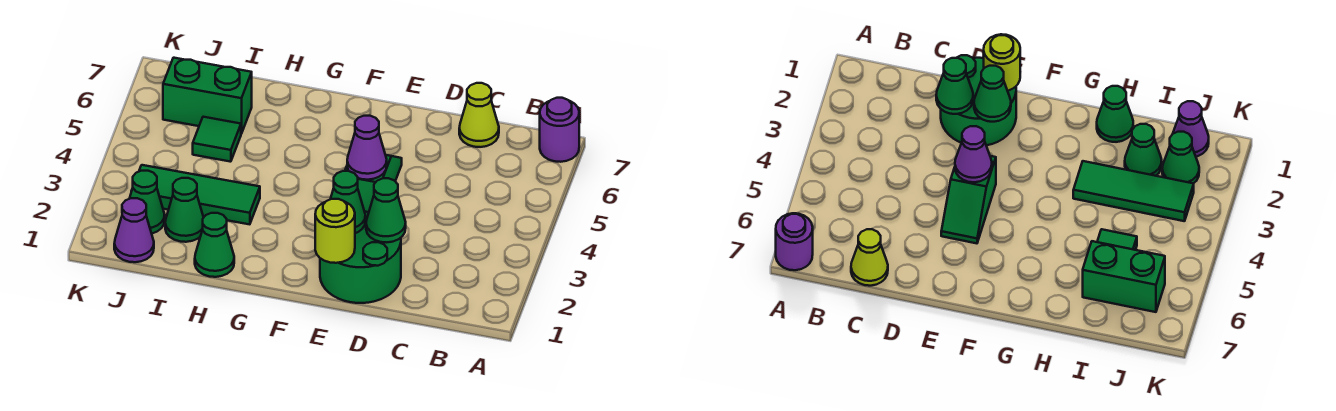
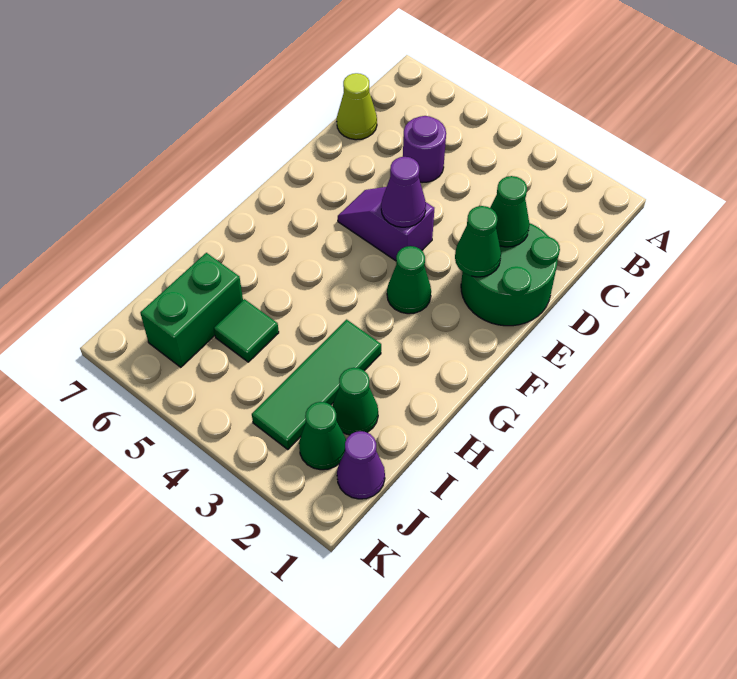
purple 1x1 round brick [540,98,579,162] -> purple 1x1 round brick moved to [403,116,446,183]
lime 1x1 round brick [315,199,355,263] -> none
green 1x2 slope [345,155,402,212] -> purple 1x2 slope [338,187,434,261]
green 1x1 cone [195,213,234,277] -> green 1x1 cone moved to [387,246,431,314]

